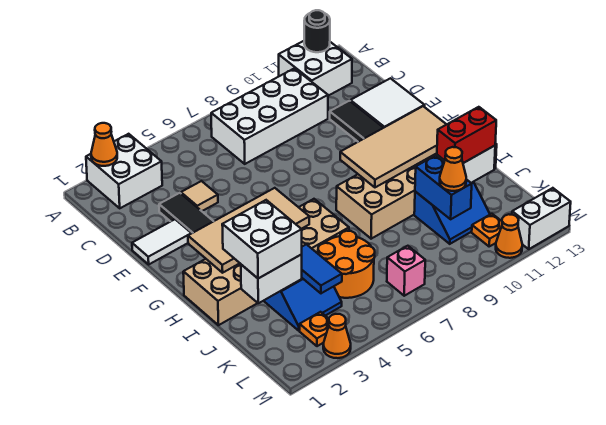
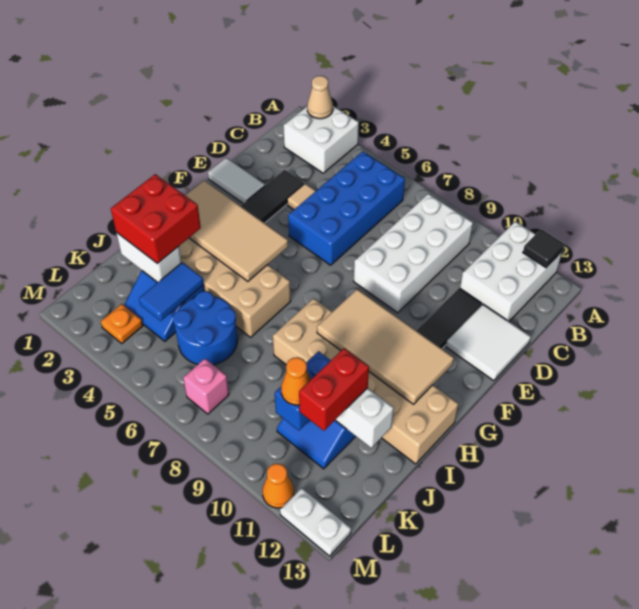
orange 1x1 cone [91,123,117,166] -> tan 1x1 cone [307,76,333,119]
white 2x2 brick [279,41,352,96] -> white 2x3 brick [460,221,562,321]
black 1x1 round brick [304,10,330,52] -> black 1x1 tile [523,229,564,268]
none -> blue 2x4 brick [288,151,405,265]
white 2x4 brick [211,68,328,164] -> white 2x4 brick turned to [354,194,473,313]
white 2x2 brick [222,200,302,279] -> red 2x2 brick [111,174,201,264]
orange 2x2 round brick [318,231,375,298] -> blue 2x2 round brick [173,291,237,365]
red 1x2 brick [437,107,496,163] -> red 1x2 brick turned to [299,348,369,431]
orange 1x1 plate [472,214,502,246] -> none
orange 1x1 cone [323,314,351,358] -> none
white 1x2 brick [512,188,571,249] -> white 1x2 plate [280,488,351,556]

